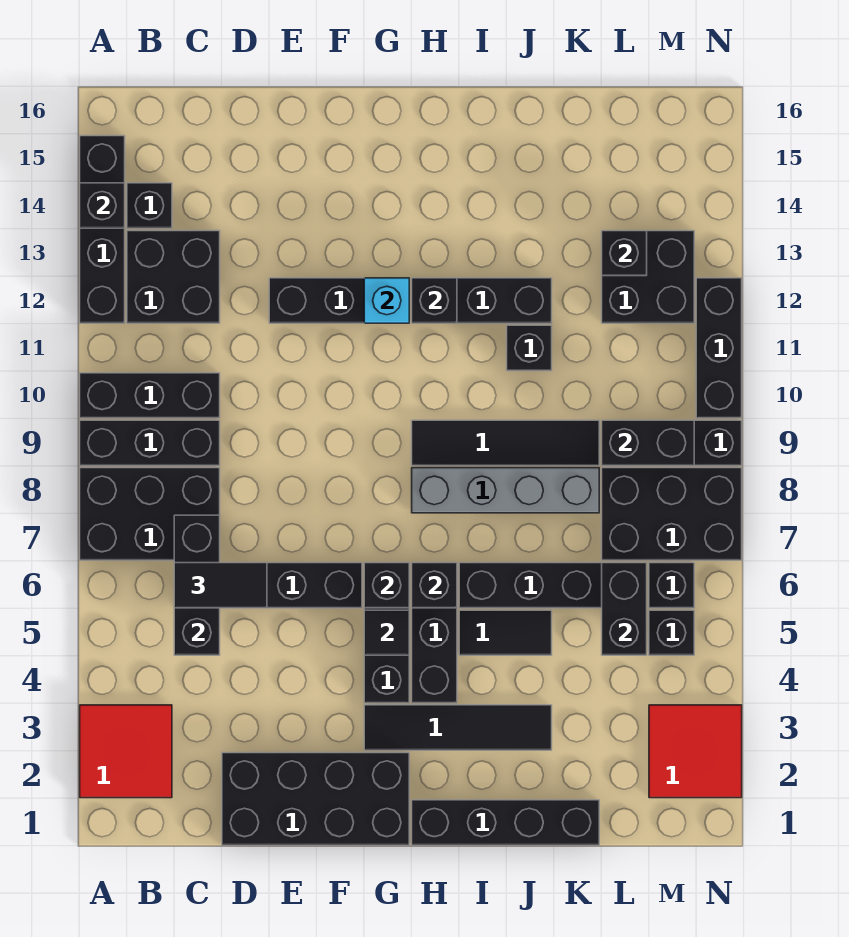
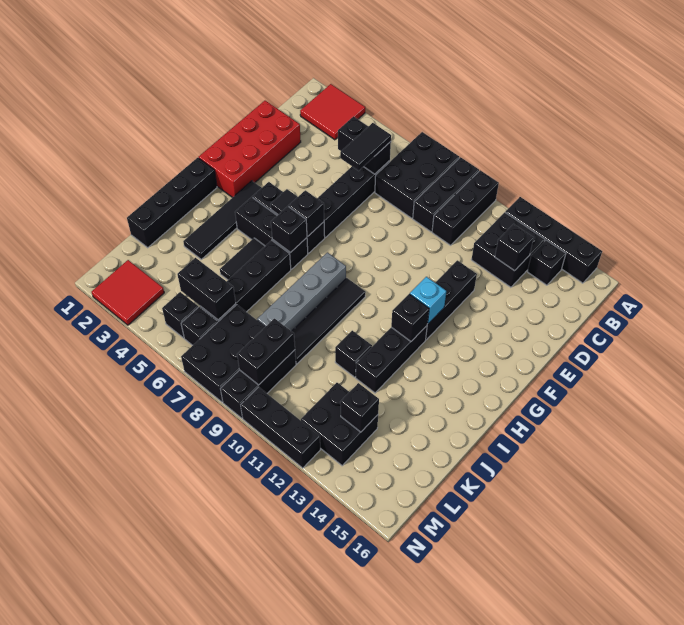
black 1x1 brick [80,183,125,228] -> black 1x1 brick moved to [495,224,534,271]
black 1x3 brick [174,515,220,655] -> black 1x2 brick [338,116,391,174]
black 2x4 brick [222,753,409,845] -> red 2x4 brick [199,101,301,198]

